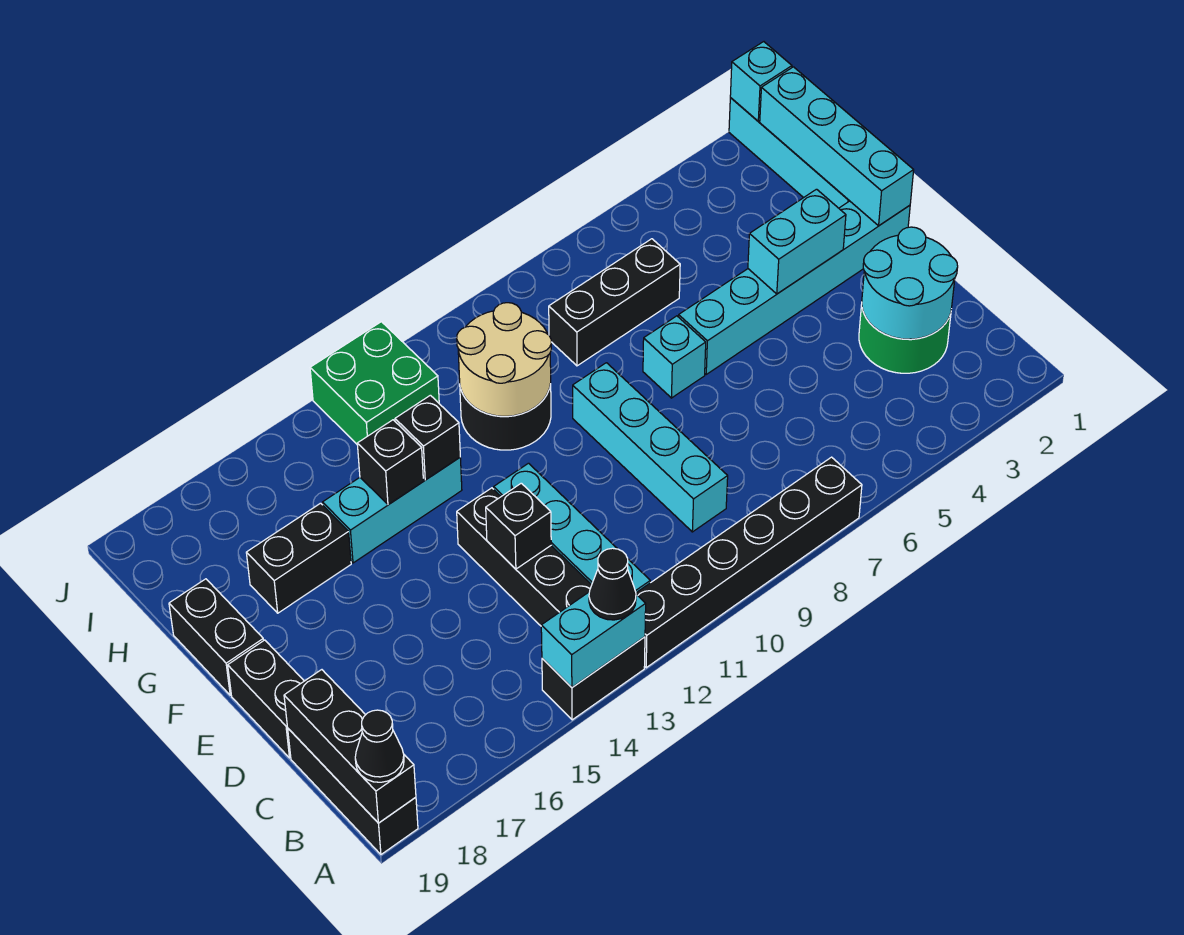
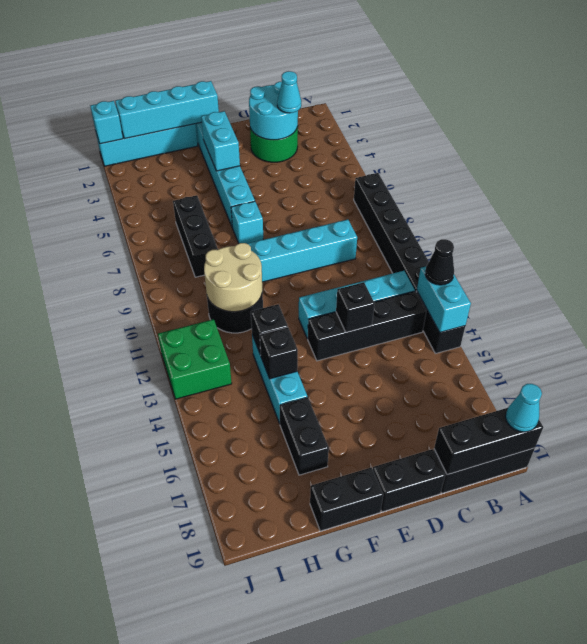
black 1x1 cone [355,710,404,782] -> cyan 1x1 cone [506,384,542,432]
none -> cyan 1x1 cone [277,71,301,113]

